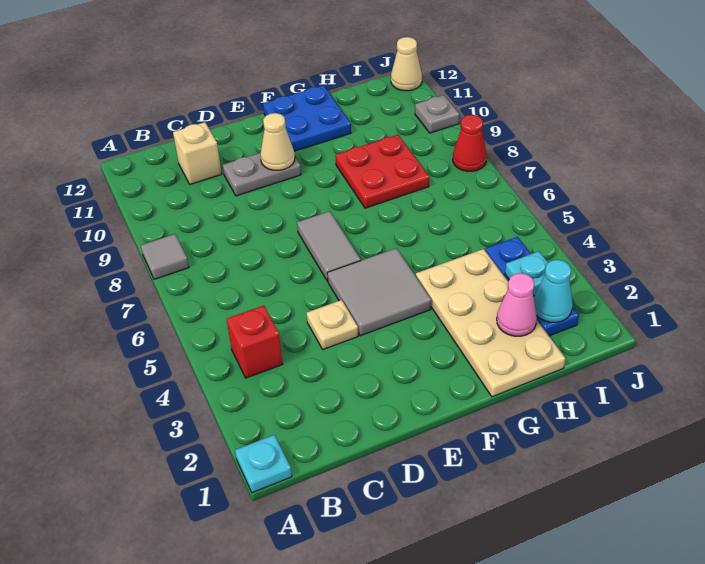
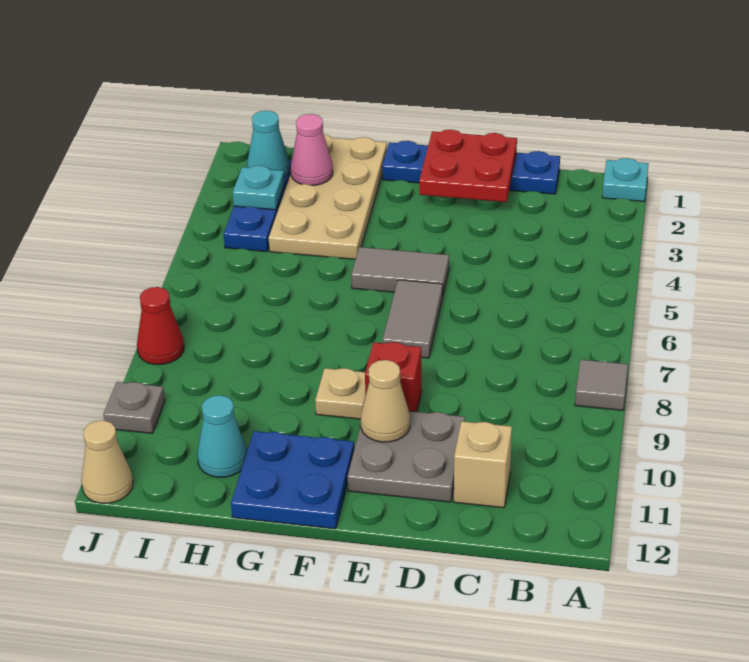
red 1x1 brick [227,305,283,378] -> red 1x1 brick moved to [365,342,422,412]
none -> blue 1x4 plate [382,141,560,194]
tan 1x1 plate [307,300,358,349] -> tan 1x1 plate moved to [315,368,365,419]
grey 1x2 plate [223,153,301,196] -> grey 2x2 plate [348,411,465,502]
grey 2x2 tile [327,248,431,336] -> grey 1x2 tile [351,247,449,294]
red 2x2 plate [335,135,429,208] -> red 2x2 plate moved to [419,130,517,202]
none -> cyan 1x1 cone [197,395,247,477]

